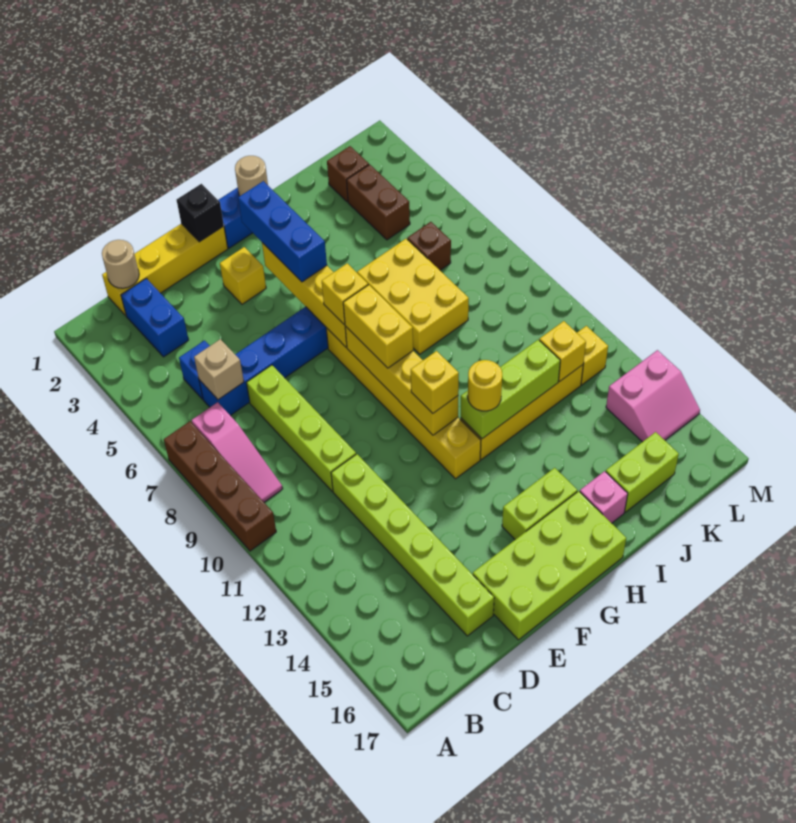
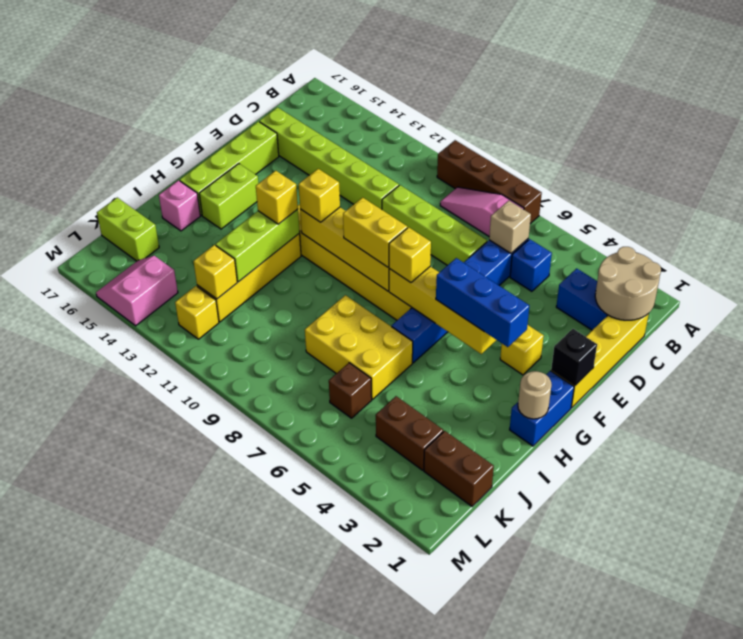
tan 1x1 round brick [102,240,139,288] -> tan 2x2 round brick [595,247,661,320]
lime 2x4 brick [473,491,626,640] -> lime 1x4 brick [180,121,279,215]
yellow 1x1 round brick [468,360,502,411] -> yellow 1x1 brick [256,171,298,224]
lime 1x2 brick [606,432,679,512] -> lime 1x2 brick turned to [97,198,159,261]
brown 1x1 brick [327,146,369,202] -> brown 1x2 brick [424,431,494,506]

